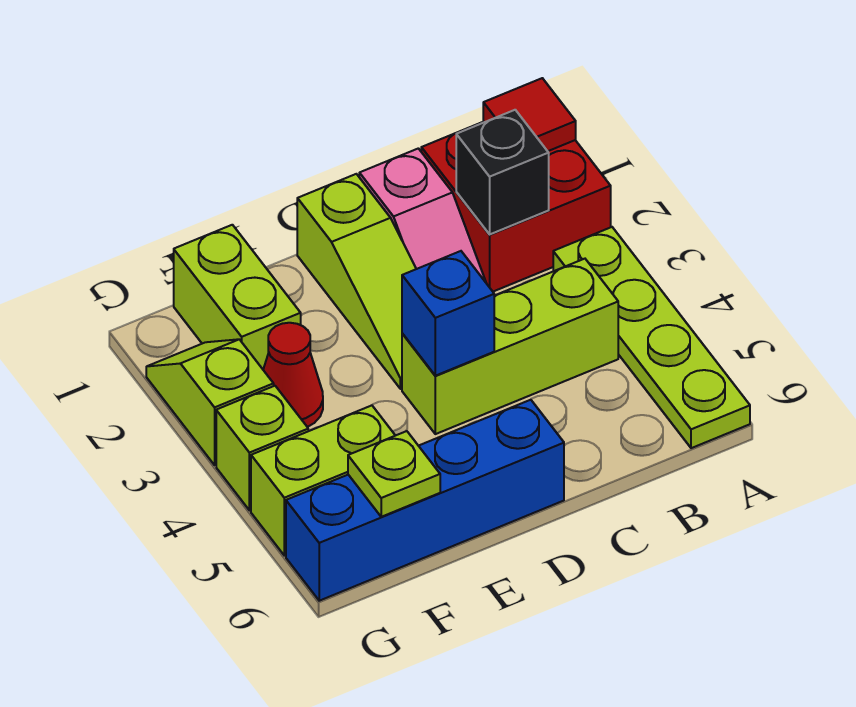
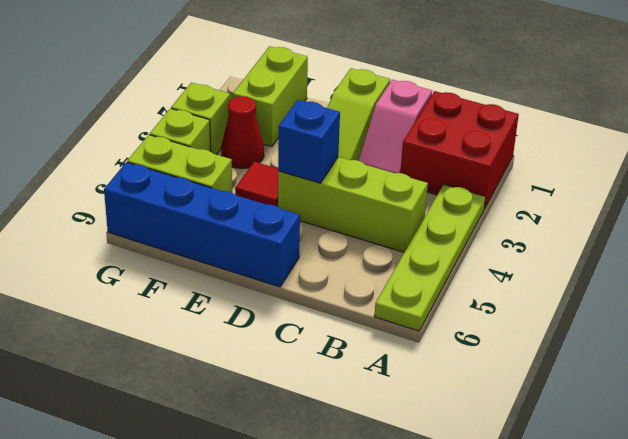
red 1x1 tile [483,78,576,151] -> red 1x1 tile moved to [235,162,278,207]
black 1x1 brick [456,110,549,235] -> none
lime 1x1 plate [348,431,440,517] -> none

